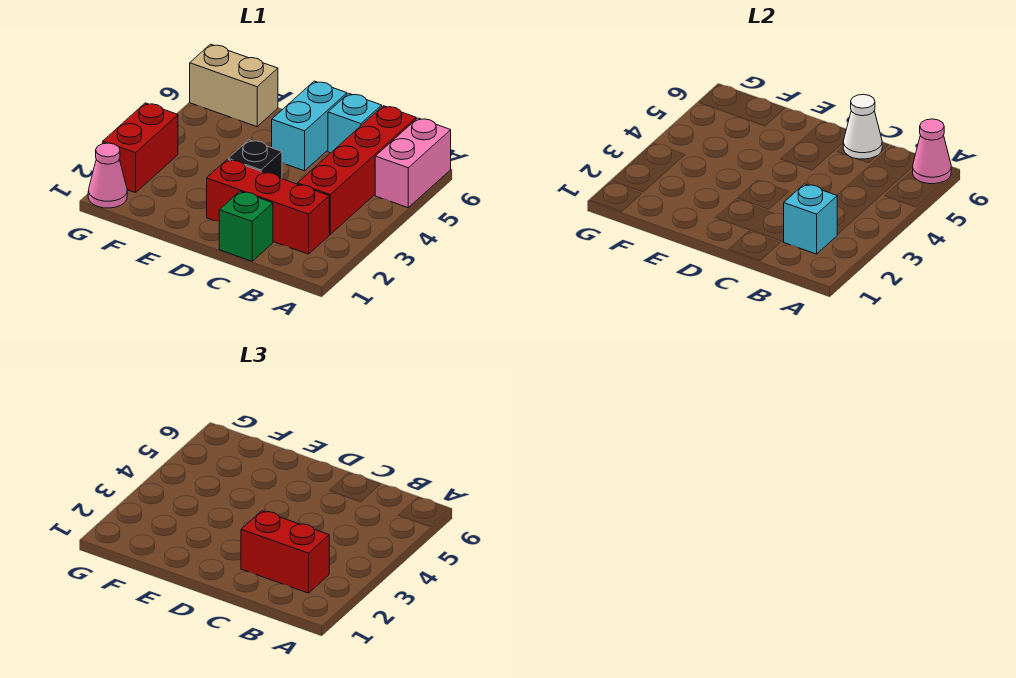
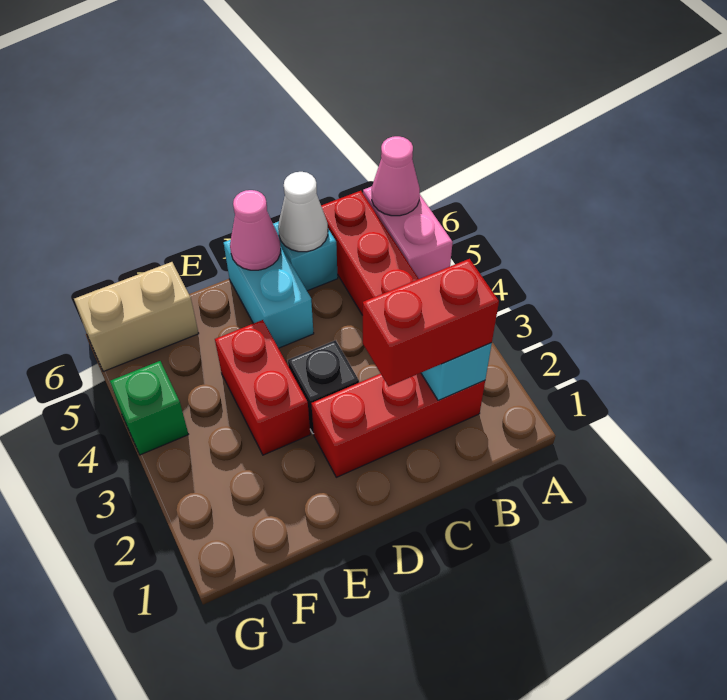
green 1x1 brick [219,191,273,261] -> green 1x1 brick moved to [110,361,189,455]
pink 1x1 cone [88,143,127,208] -> pink 1x1 cone moved to [230,190,281,270]
red 1x2 brick [103,103,178,193] -> red 1x2 brick moved to [215,320,310,455]

